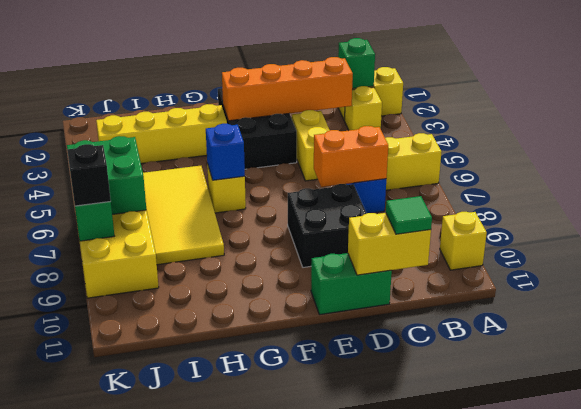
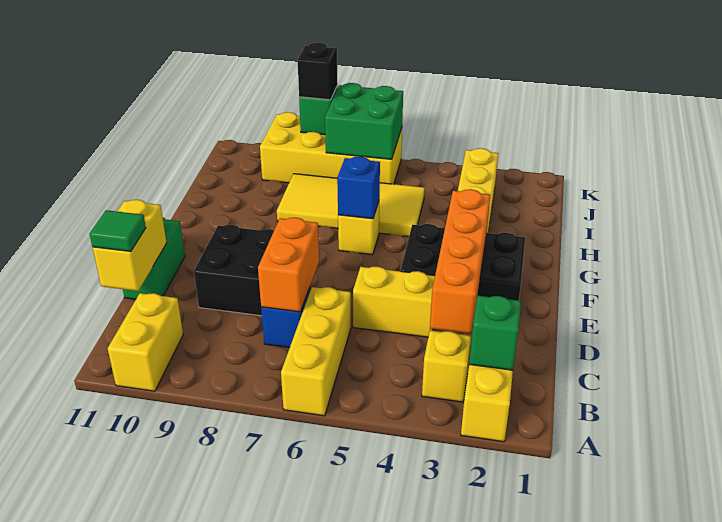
yellow 1x1 brick [440,212,487,270] -> yellow 1x2 brick [108,293,183,391]

